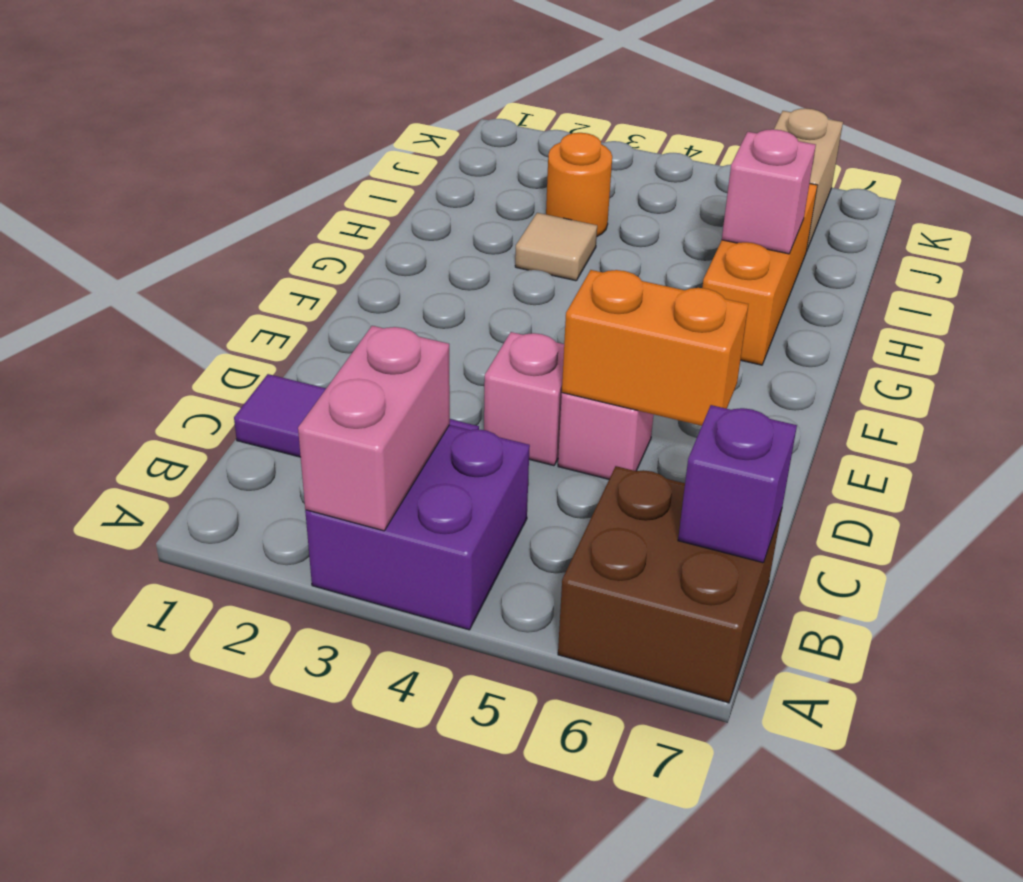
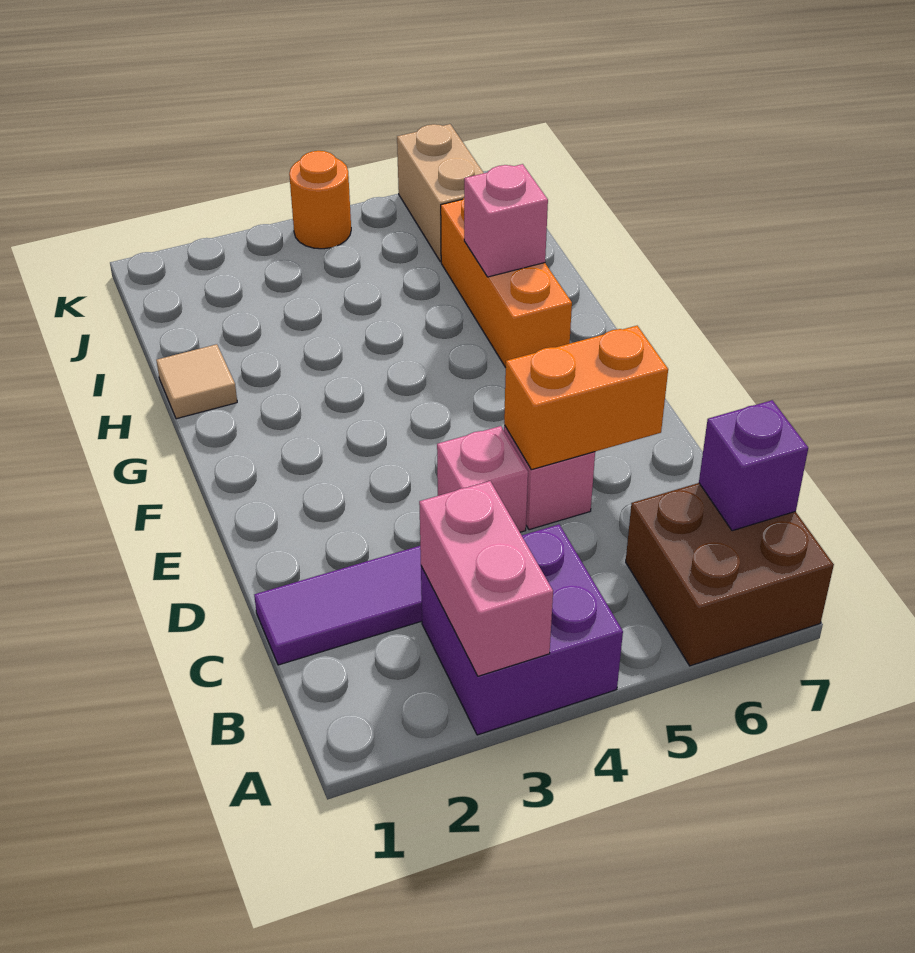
tan 1x1 tile [515,213,597,281] -> tan 1x1 tile moved to [156,344,237,419]
orange 1x1 round brick [546,133,612,236] -> orange 1x1 round brick moved to [289,151,351,249]

